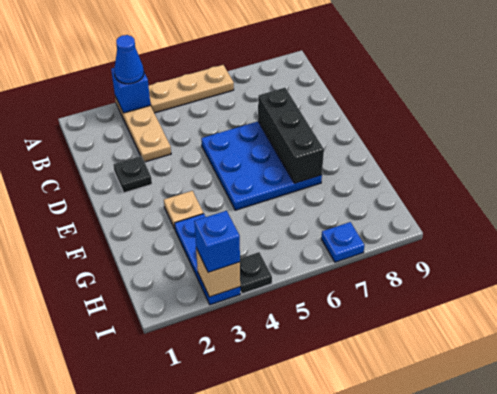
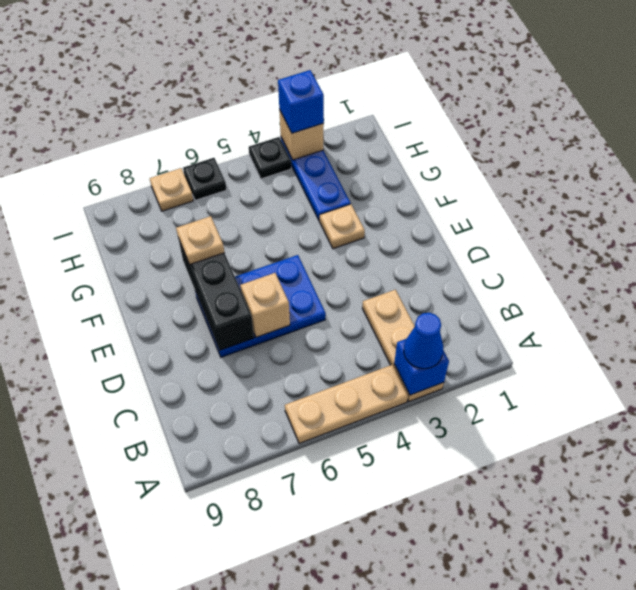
black 1x1 plate [113,156,152,193] -> black 1x1 plate moved to [183,158,226,200]
blue 3x3 plate [201,122,322,210] -> blue 2x3 plate [195,255,326,357]
none -> tan 1x1 brick [240,273,290,337]
none -> tan 1x1 plate [176,216,225,265]
blue 1x1 plate [321,222,364,262] -> tan 1x1 plate [150,168,193,211]

